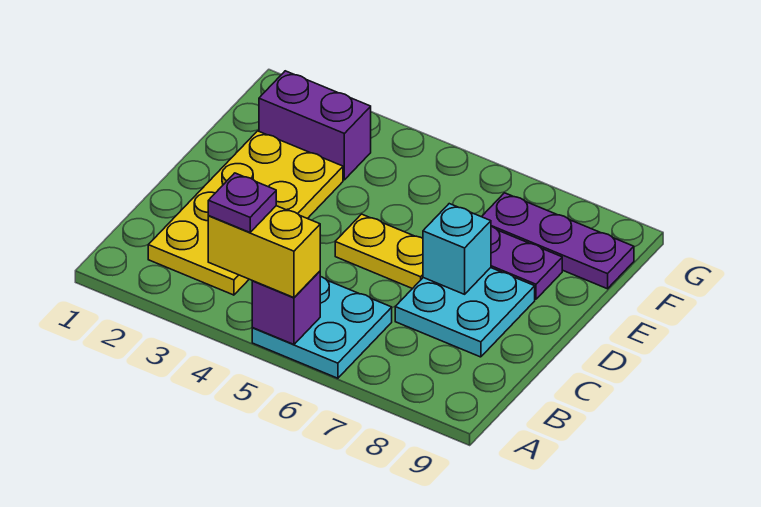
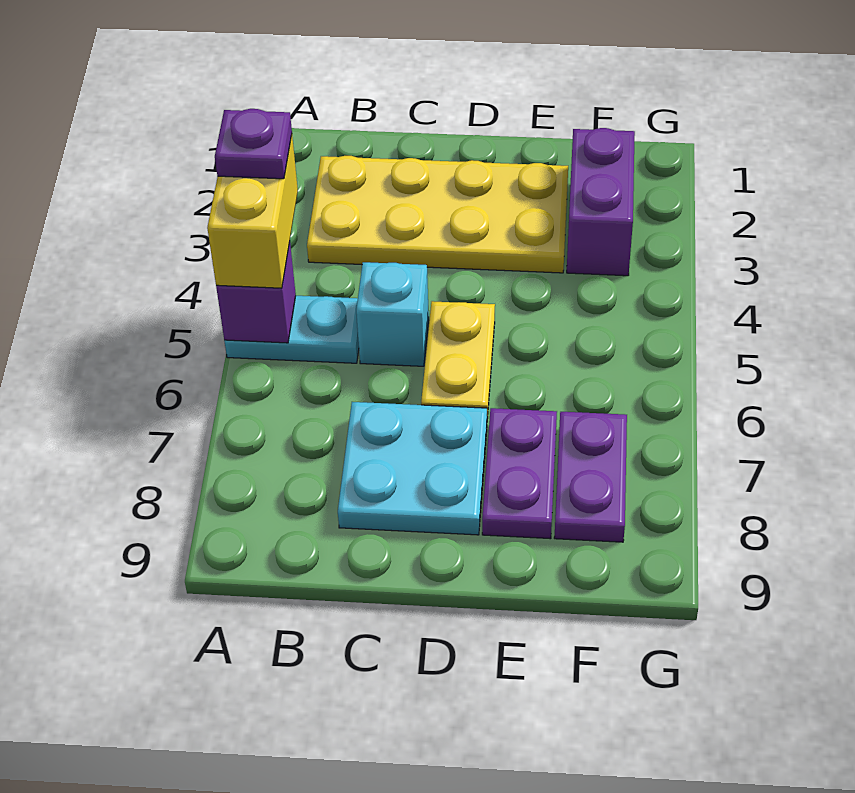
cyan 2x2 plate [252,277,392,378] -> cyan 1x2 plate [224,296,359,363]
cyan 1x1 brick [423,204,491,294] -> cyan 1x1 brick moved to [356,262,429,366]
purple 1x3 plate [482,193,634,289] -> purple 1x2 plate [554,412,627,542]

